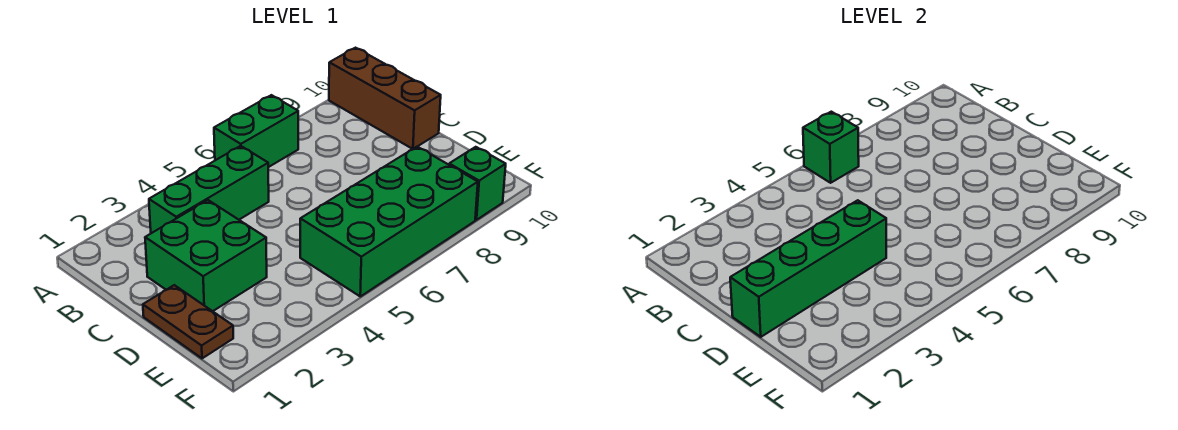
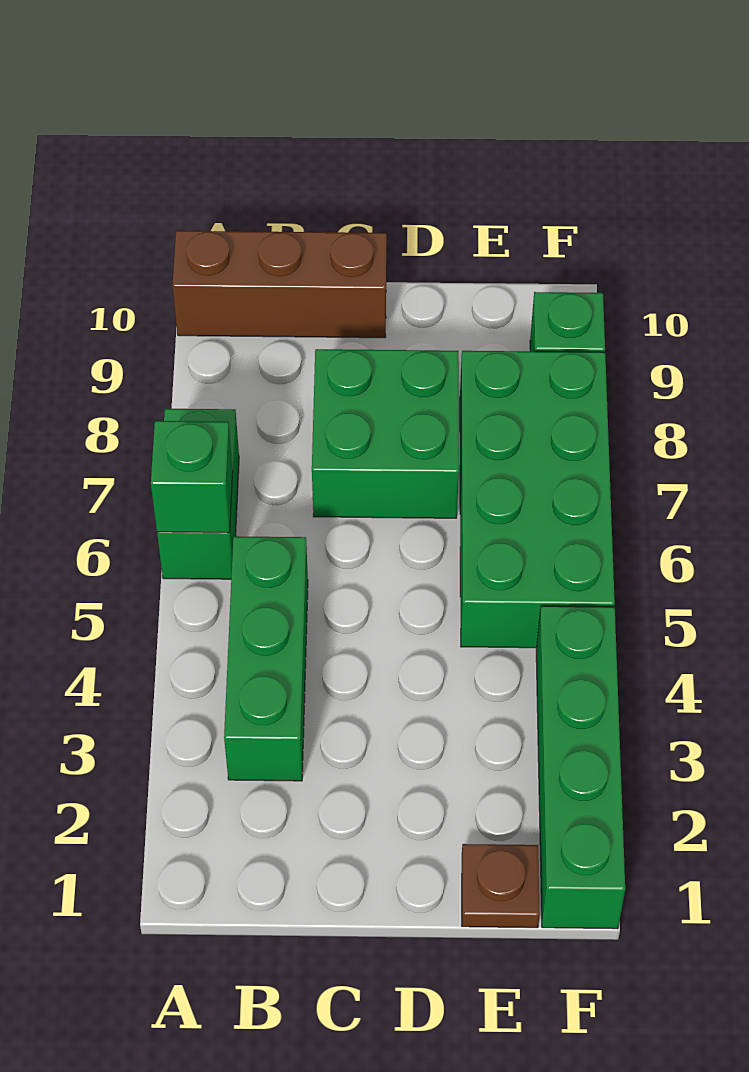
green 2x2 brick [145,200,267,311] -> green 2x2 brick moved to [312,349,459,518]
brown 1x2 plate [143,285,233,358] -> brown 1x1 plate [462,844,540,928]
green 1x4 brick [730,200,886,337] -> green 1x4 brick moved to [536,606,625,929]

